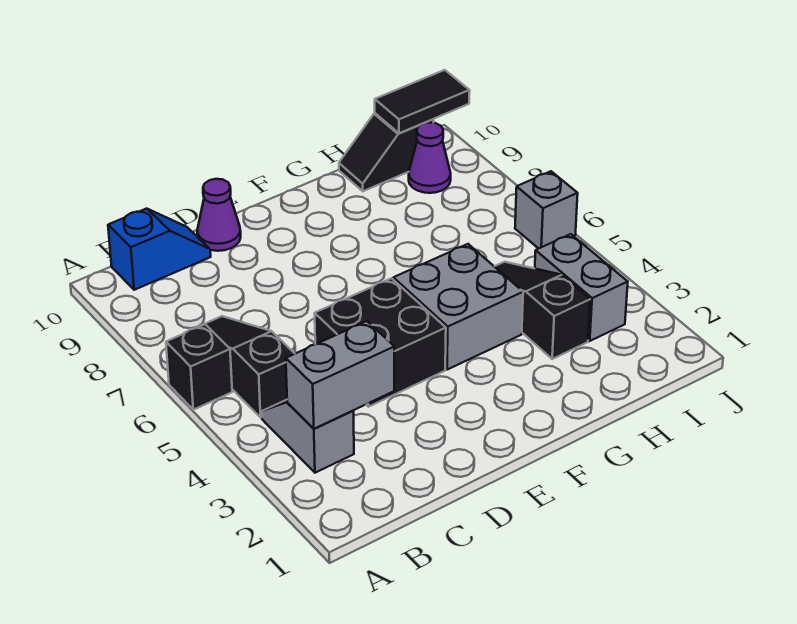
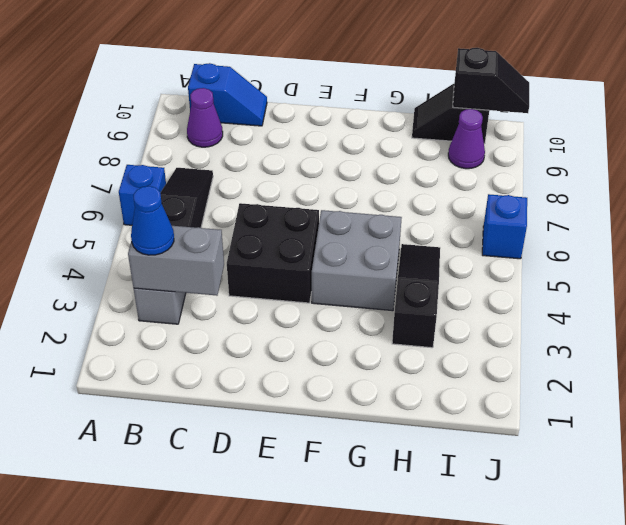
black 1x1 brick [166,324,232,410] -> blue 1x1 brick [119,165,166,225]
none -> blue 1x1 cone [131,186,174,255]
purple 1x1 cone [197,179,241,251] -> purple 1x1 cone moved to [187,88,223,147]
grey 1x2 brick [535,234,628,341] -> none
black 1x2 tile [375,70,470,133] -> black 1x2 slope [453,48,529,113]
grey 1x1 brick [515,171,578,249] -> blue 1x1 brick [482,194,527,259]

